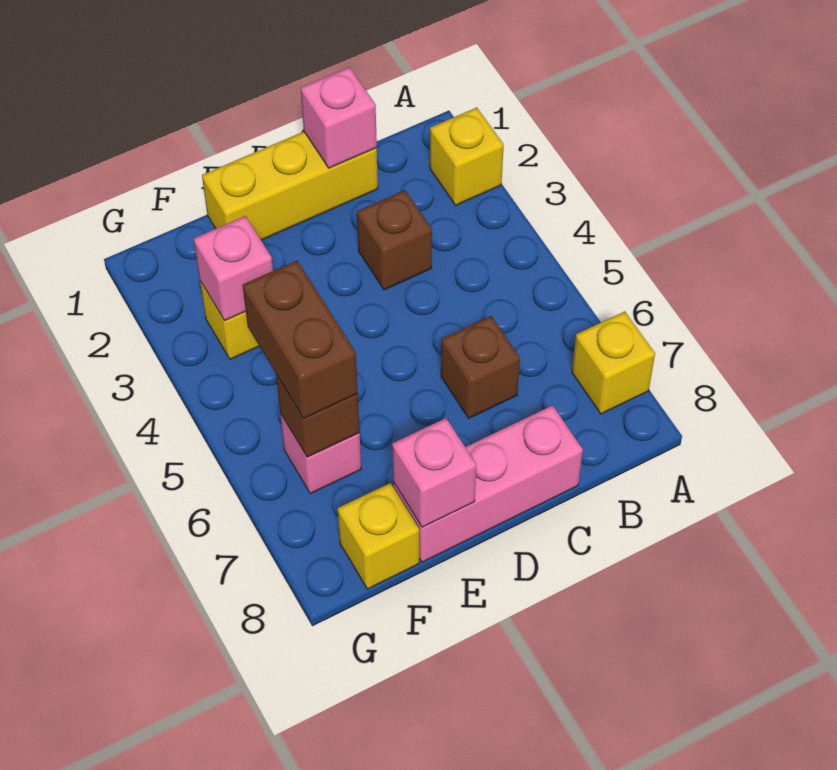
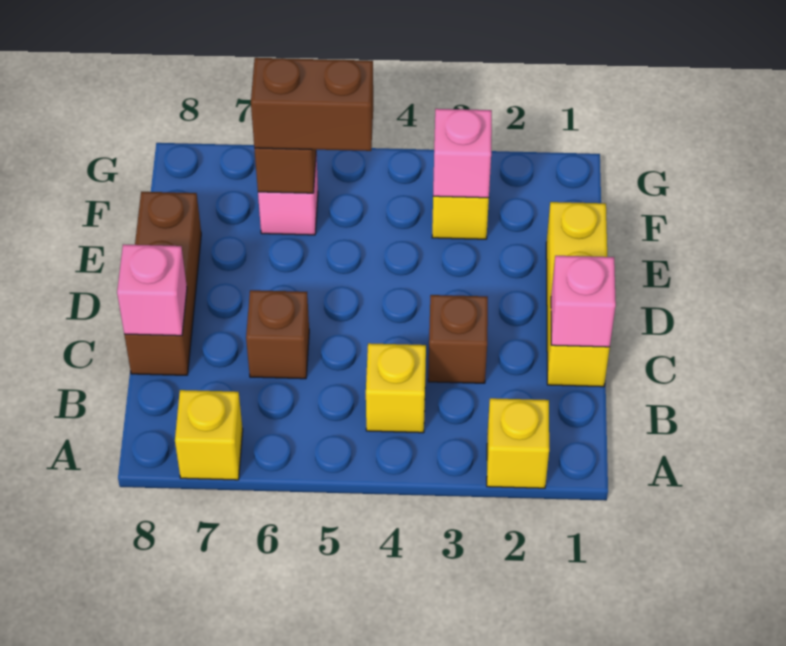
pink 1x3 brick [393,405,583,562] -> brown 1x3 brick [124,192,201,375]
pink 1x1 brick [392,418,476,527] -> pink 1x1 brick moved to [117,244,187,336]
yellow 1x1 brick [338,483,419,589] -> yellow 1x1 brick moved to [366,343,426,433]

